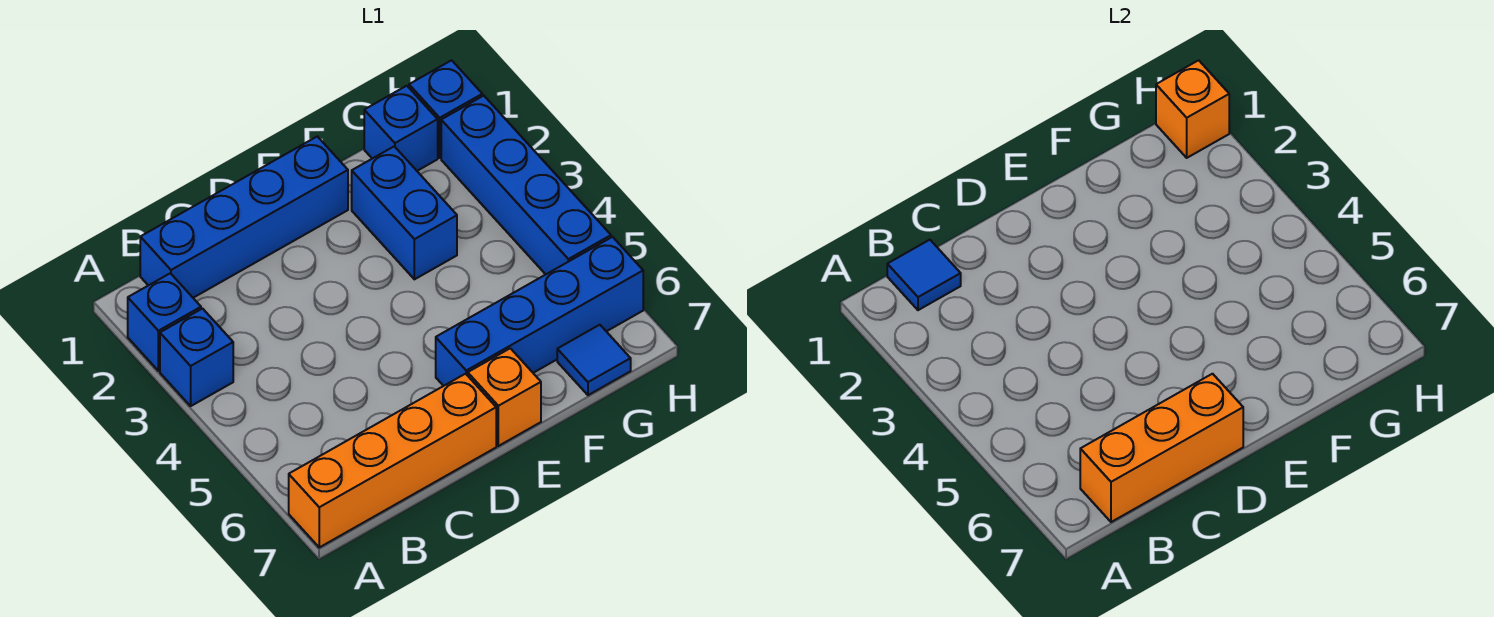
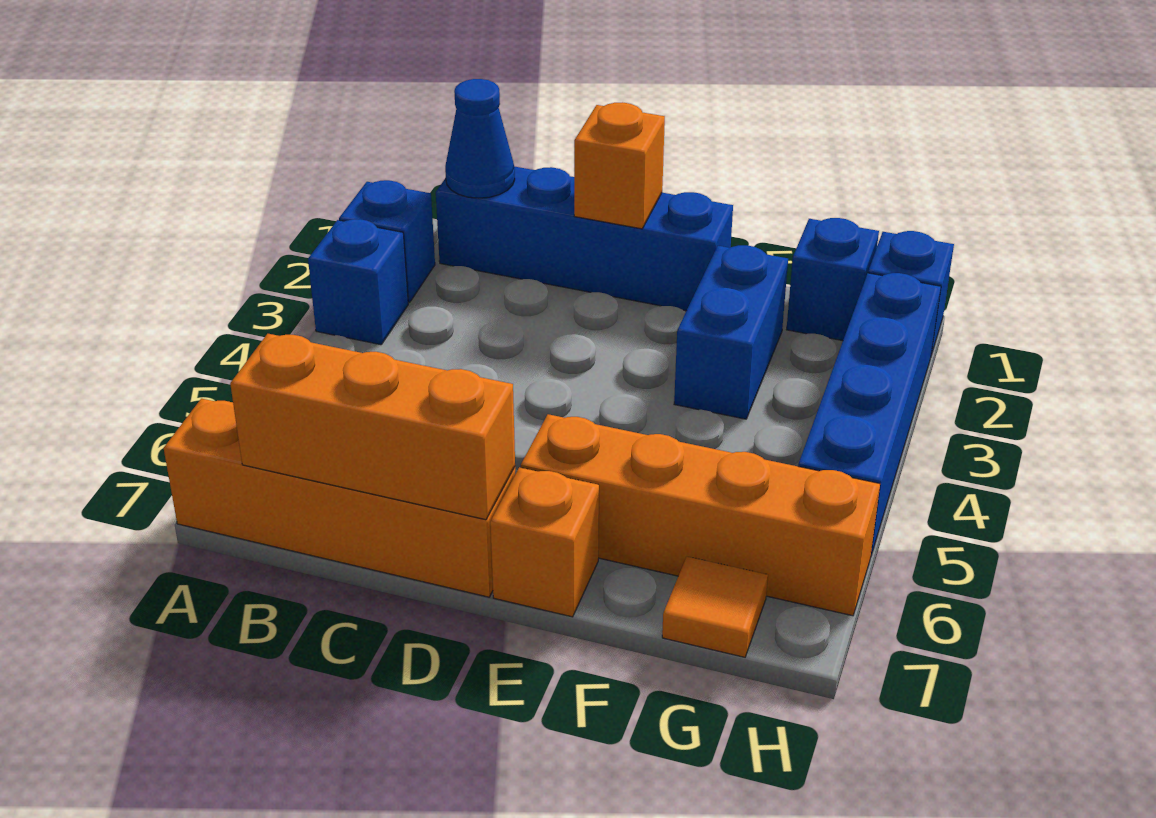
blue 1x1 tile [887,240,961,310] -> blue 1x1 cone [445,79,515,198]
blue 1x4 brick [436,237,643,386] -> orange 1x4 brick [521,414,880,616]
blue 1x1 tile [557,325,631,395] -> orange 1x1 tile [662,557,768,657]
orange 1x1 brick [1156,60,1229,158] -> orange 1x1 brick moved to [574,102,665,229]

